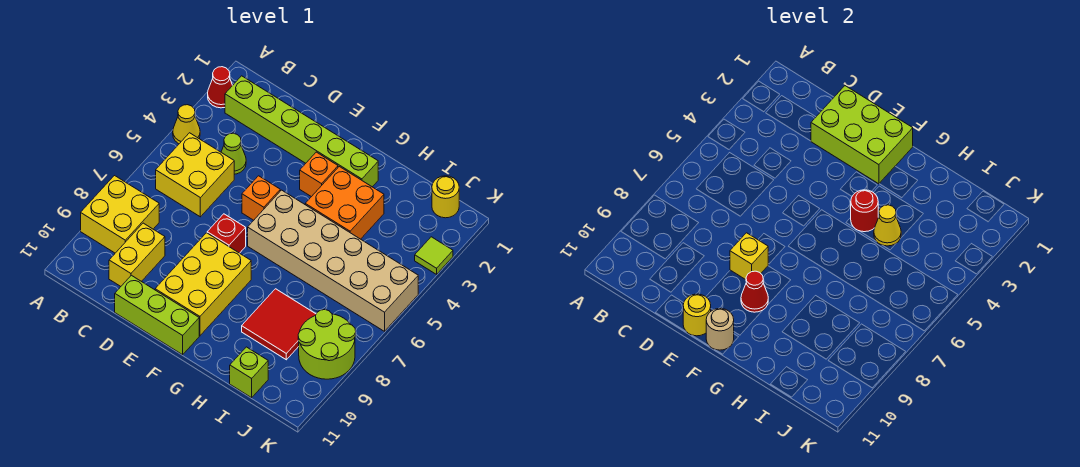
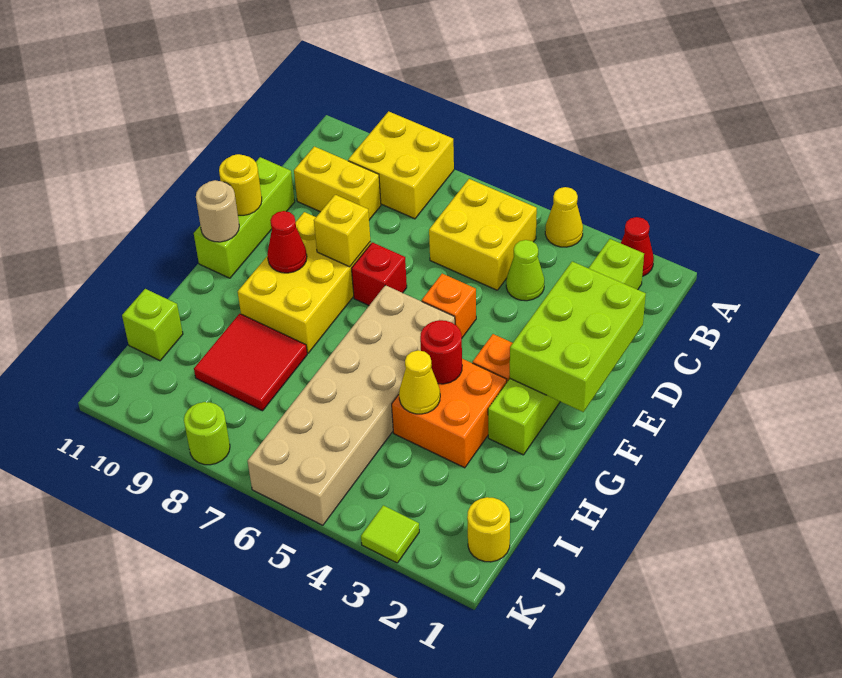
yellow 2x3 brick [155,233,251,336] -> yellow 2x3 brick turned to [238,212,371,353]
lime 2x2 round brick [298,310,356,379] -> lime 1x1 round brick [184,402,230,465]

